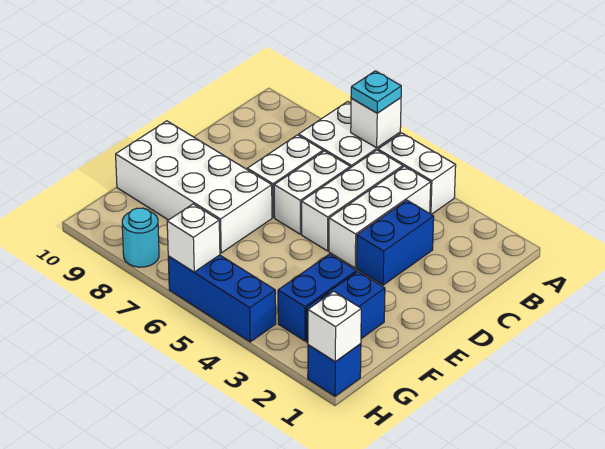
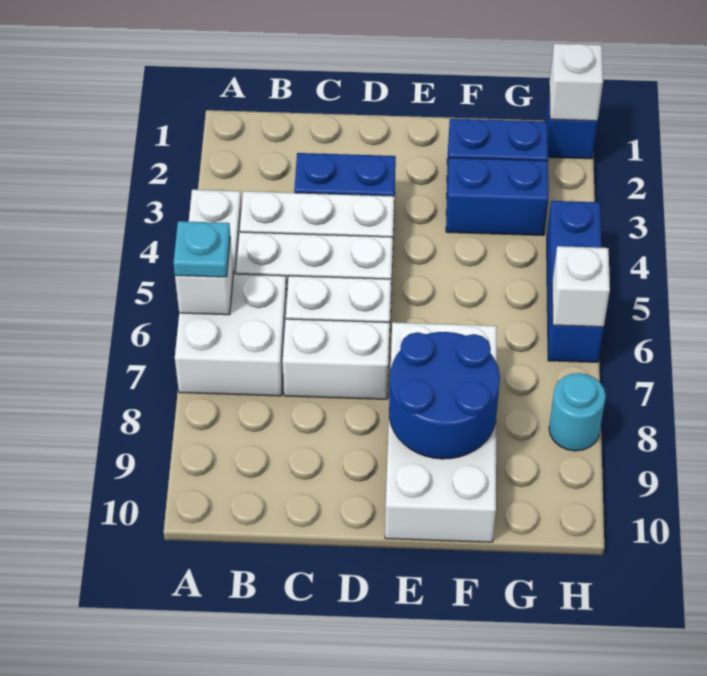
none -> blue 2x2 round brick [389,332,500,459]

